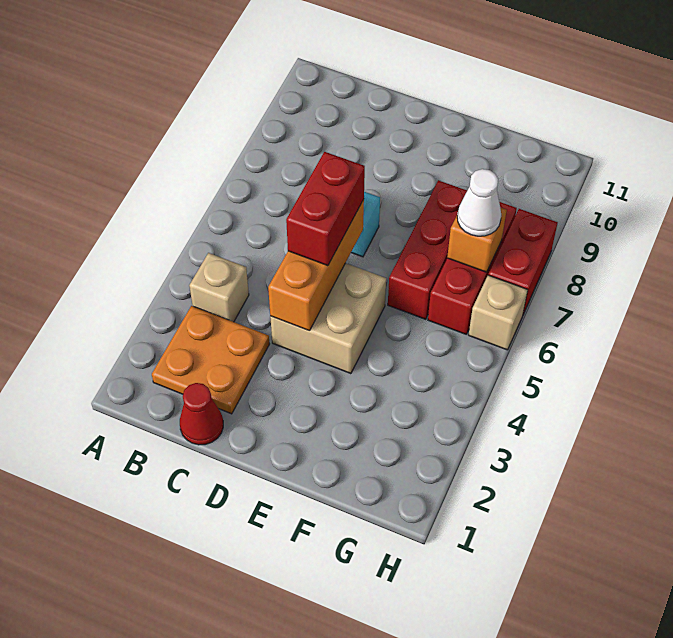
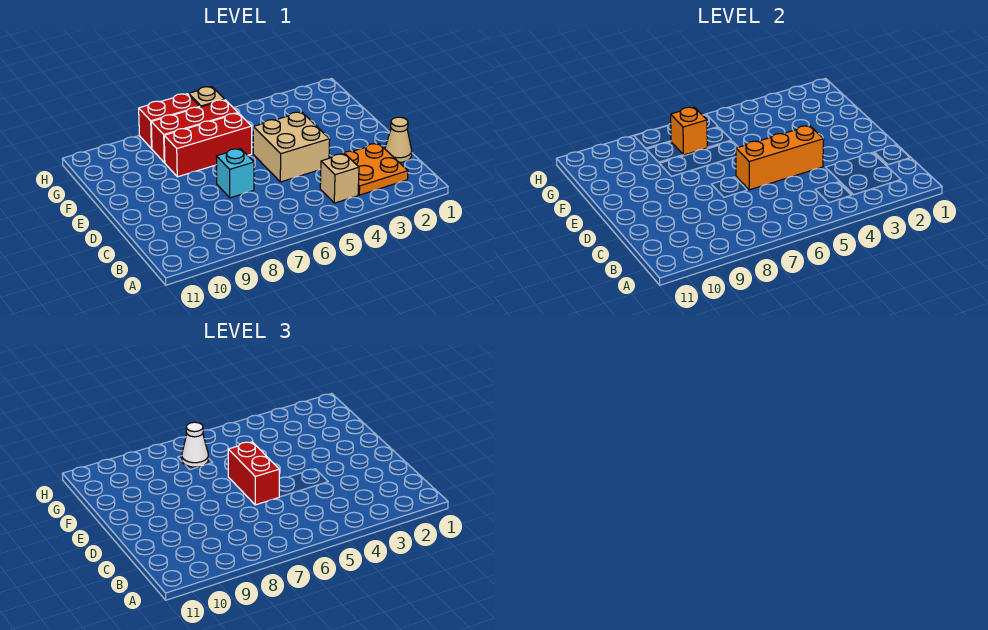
red 1x1 cone [180,383,223,445] -> tan 1x1 cone [385,117,412,162]
red 1x2 brick [286,152,365,266] -> red 1x2 brick turned to [228,442,279,505]

